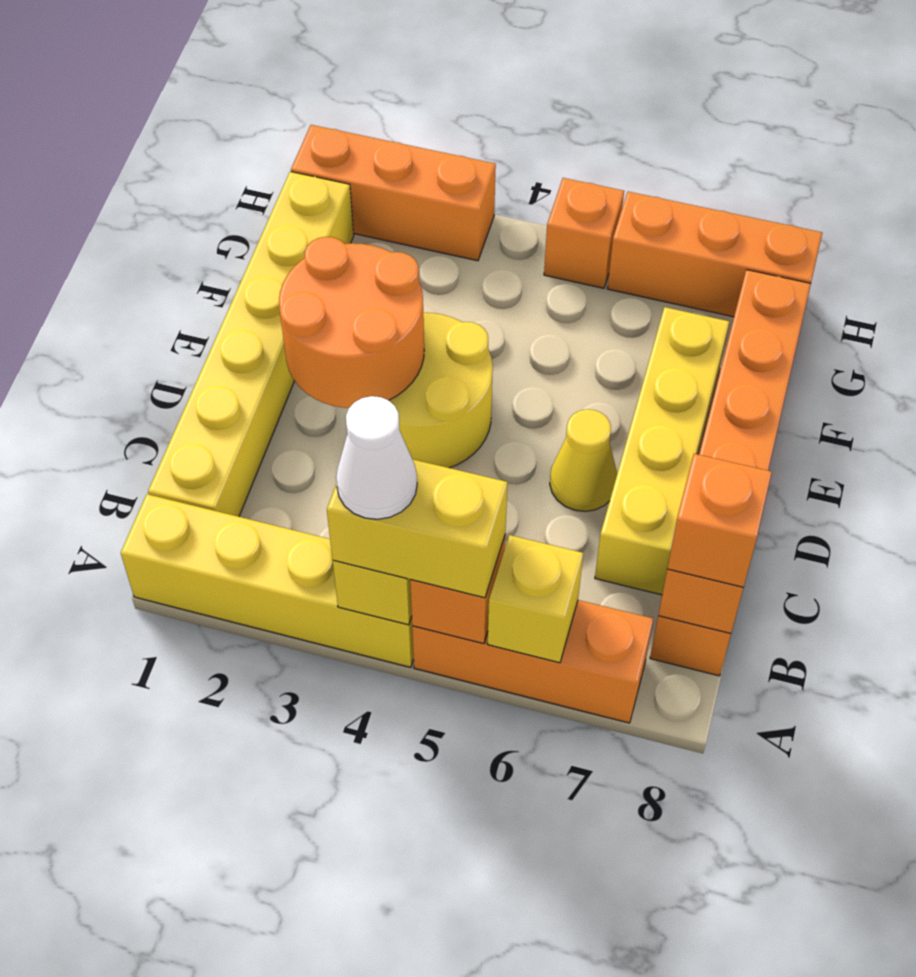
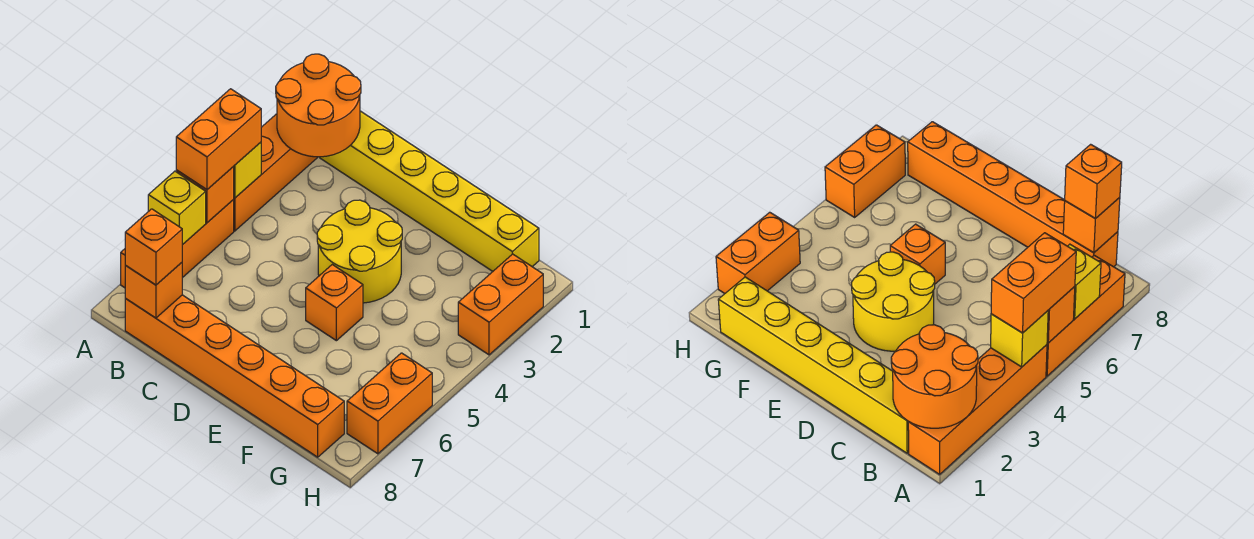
yellow 1x4 brick [121,494,414,667] -> orange 1x4 brick [233,114,318,231]
yellow 1x2 brick [327,460,508,598] -> orange 1x2 brick [176,89,261,190]
white 1x1 cone [336,396,417,519] -> none
yellow 1x4 brick [595,307,729,595] -> none
orange 2x2 round brick [279,237,424,408] -> orange 2x2 round brick moved to [276,54,361,157]
yellow 1x1 cone [550,409,617,511] -> none
orange 1x3 brick [291,125,496,261] -> orange 1x2 brick [458,254,543,355]
orange 1x1 brick [544,178,624,288] -> orange 1x1 brick moved to [306,265,363,341]
orange 1x3 brick [607,192,822,317] -> orange 1x2 brick [347,353,432,454]

